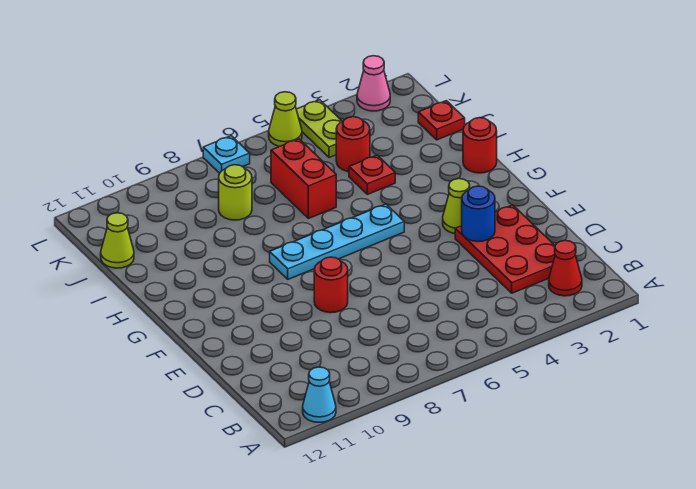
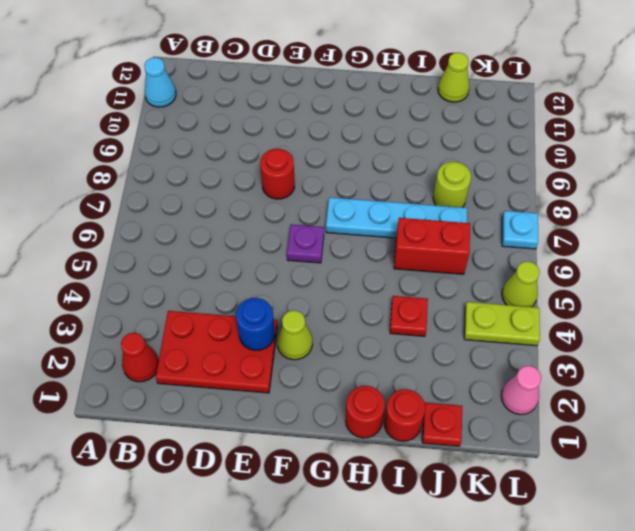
none -> purple 1x1 plate [287,224,324,263]
cyan 1x4 plate [270,204,404,279] -> cyan 1x4 plate turned to [326,197,467,238]
red 1x1 round brick [336,117,370,172] -> red 1x1 round brick moved to [384,389,425,441]

